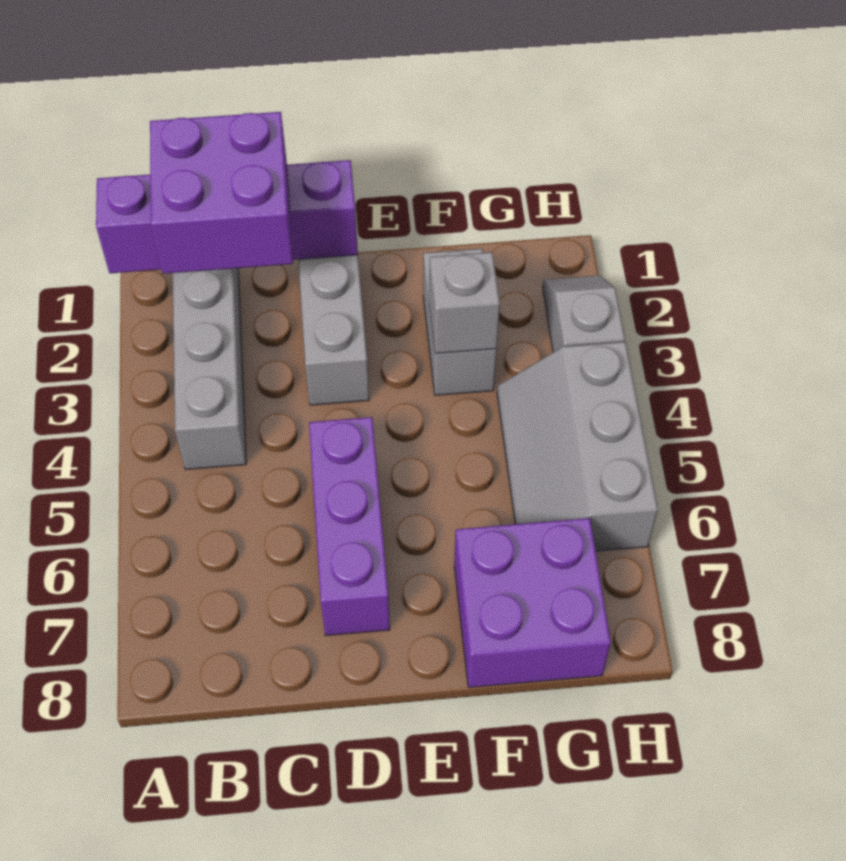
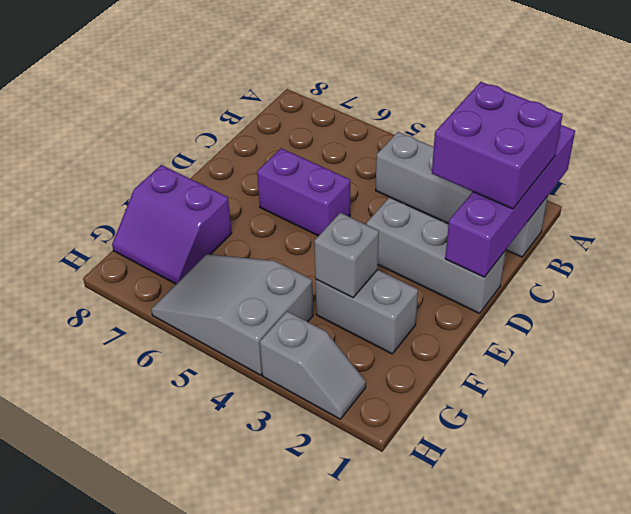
purple 1x3 brick [309,417,390,636] -> purple 1x2 brick [257,148,350,236]
purple 2x2 brick [454,518,611,687] -> purple 2x2 slope [112,165,232,284]
grey 2x3 slope [497,342,658,551] -> grey 2x3 slope turned to [151,254,313,375]

